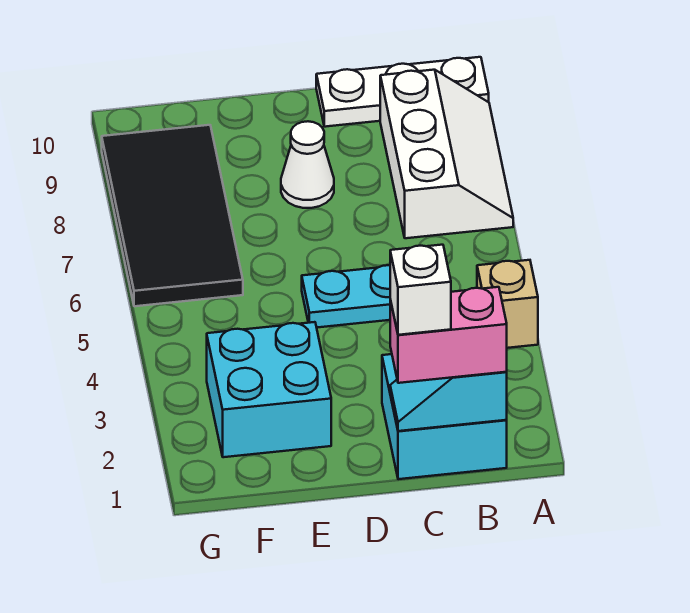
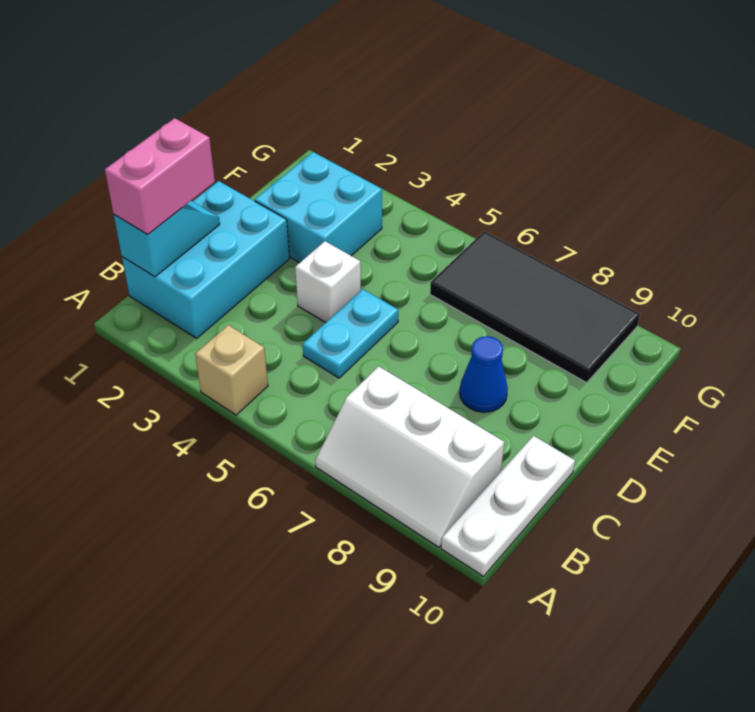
cyan 2x2 brick [382,354,507,479] -> cyan 2x3 brick [122,181,289,338]
white 1x1 brick [390,245,451,335] -> white 1x1 brick moved to [295,241,361,323]
white 1x1 cone [281,121,334,208] -> blue 1x1 cone [460,336,508,412]

